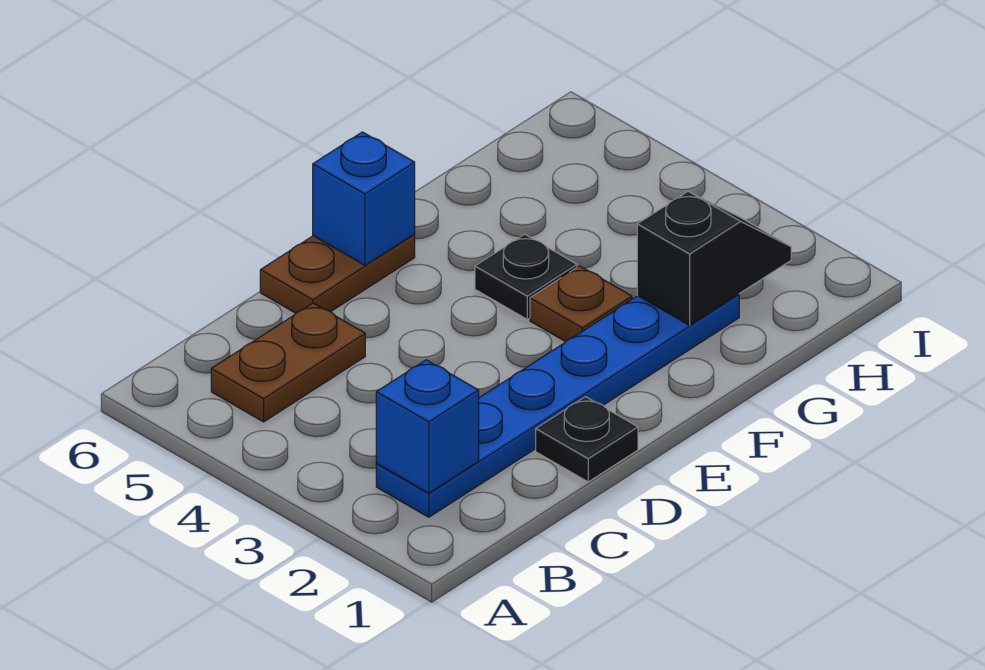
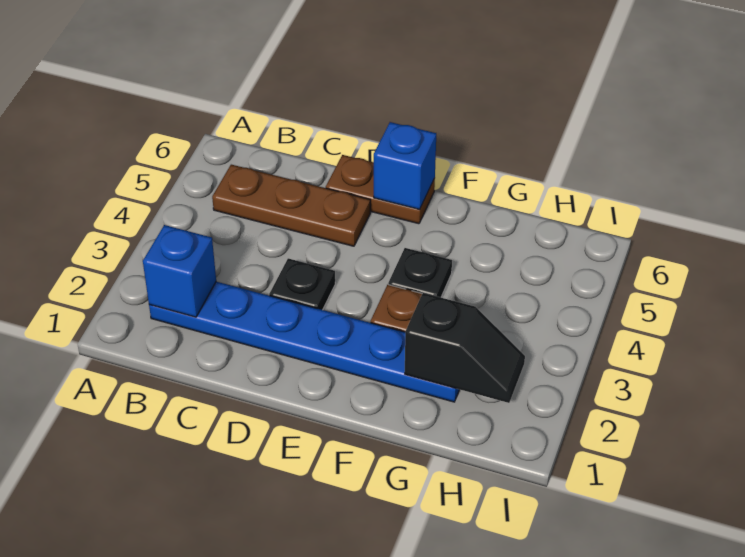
brown 1x2 plate [211,303,365,422] -> brown 1x3 plate [212,165,370,246]
black 1x1 plate [536,397,638,482] -> black 1x1 plate moved to [269,258,335,310]

